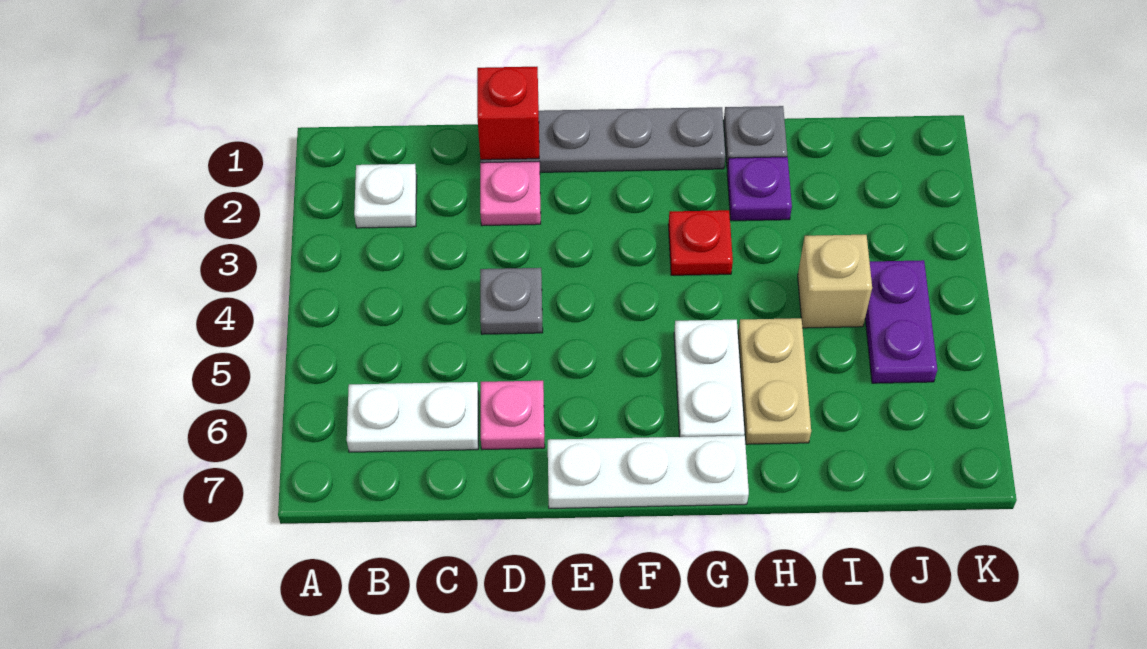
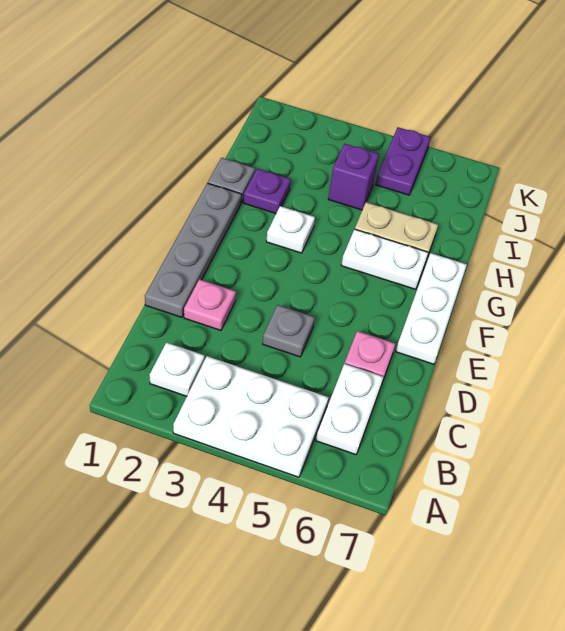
none -> white 2x3 plate [173,356,329,477]
red 1x1 brick [477,67,539,160] -> none
red 1x1 plate [668,210,733,275] -> white 1x1 plate [266,206,315,253]
tan 1x1 brick [798,235,872,328] -> purple 1x1 brick [328,144,379,210]
purple 1x2 plate [865,260,937,383] -> purple 1x2 plate turned to [375,127,431,195]

